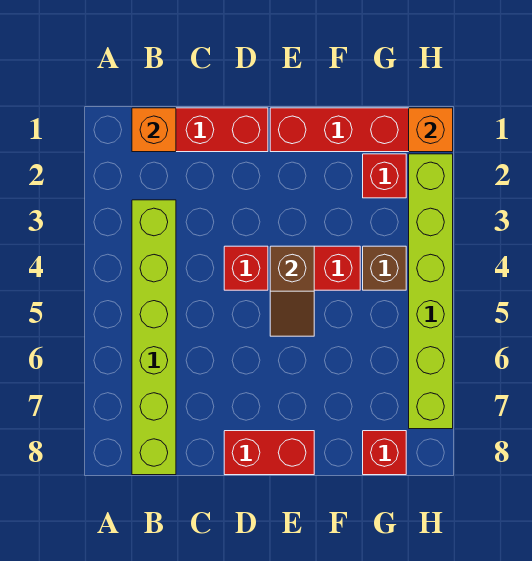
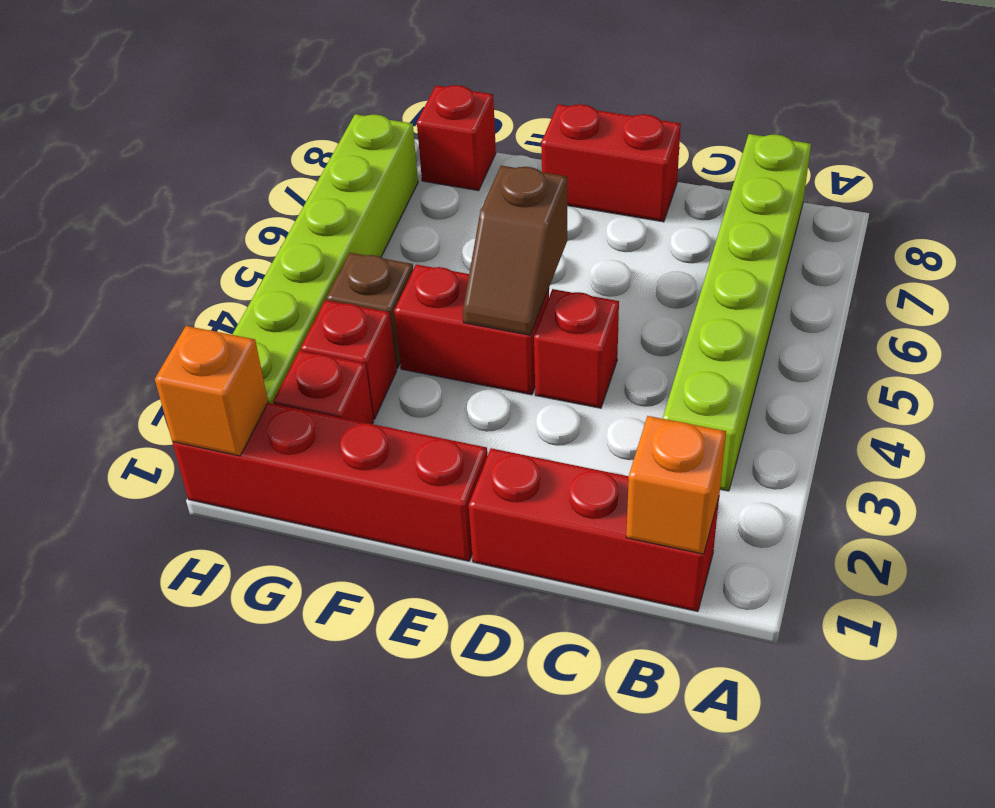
brown 1x2 slope [270,246,314,336] -> brown 1x2 slope turned to [463,166,567,335]
none -> red 1x1 brick [301,300,397,419]

